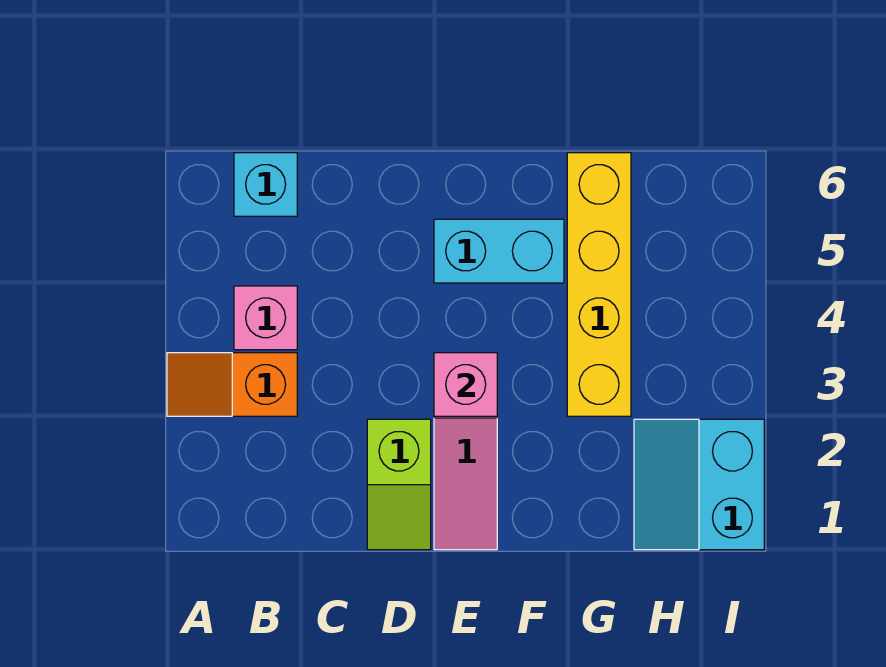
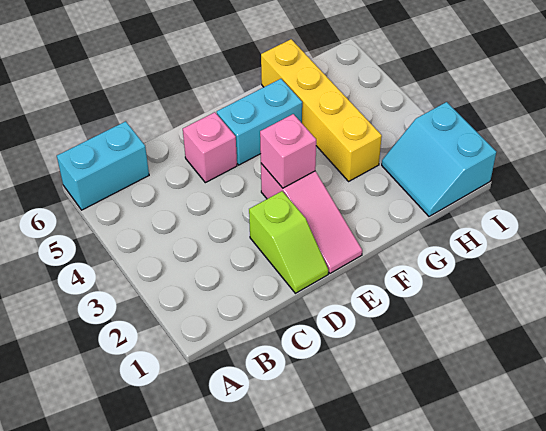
orange 1x2 slope [167,353,297,416] -> none
pink 1x1 brick [234,286,297,350] -> pink 1x1 brick moved to [183,112,237,183]
cyan 1x1 brick [234,153,297,216] -> cyan 1x2 brick [57,121,149,210]

